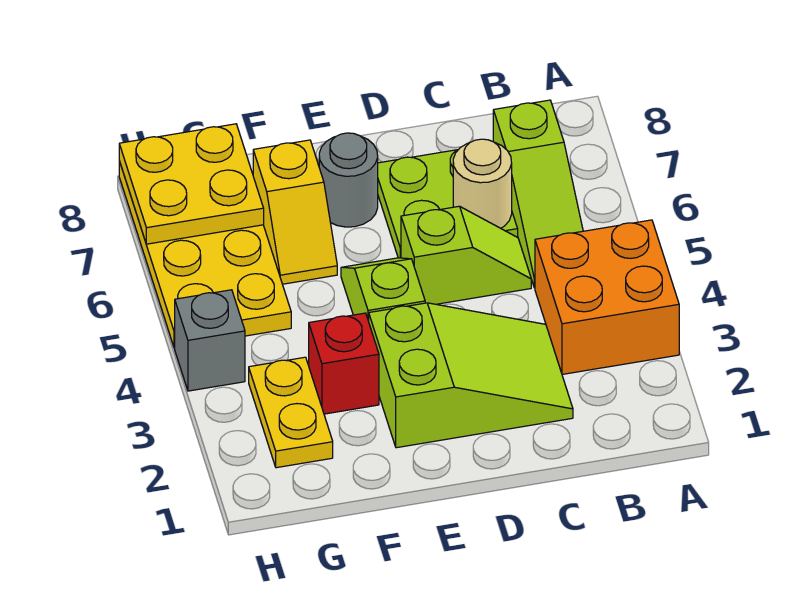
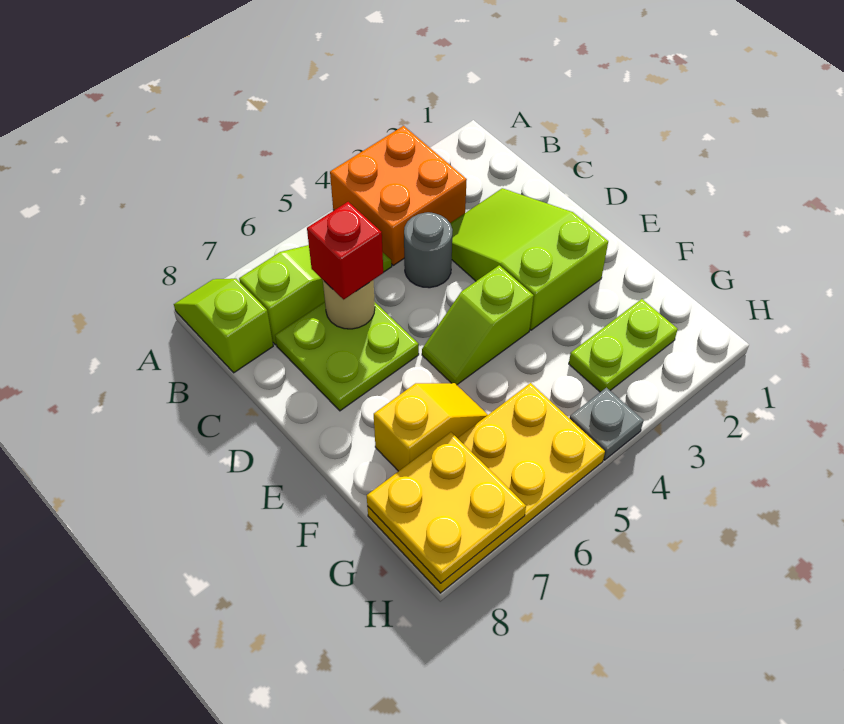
lime 1x2 slope [401,206,531,304] -> lime 1x2 slope moved to [174,279,273,373]
grey 1x1 round brick [319,133,378,227] -> grey 1x1 round brick moved to [404,212,453,288]
red 1x1 brick [309,313,379,414] -> red 1x1 brick moved to [307,202,383,299]
yellow 1x2 plate [249,357,333,468] -> lime 1x2 plate [569,299,678,392]
grey 1x1 brick [175,290,245,391] -> grey 1x1 plate [570,388,643,460]

